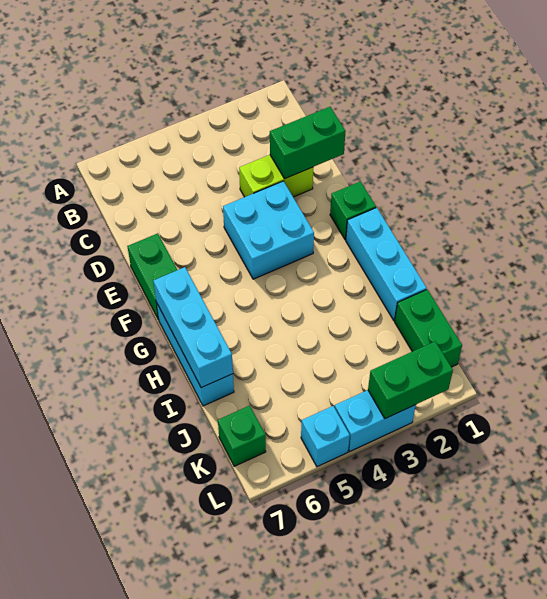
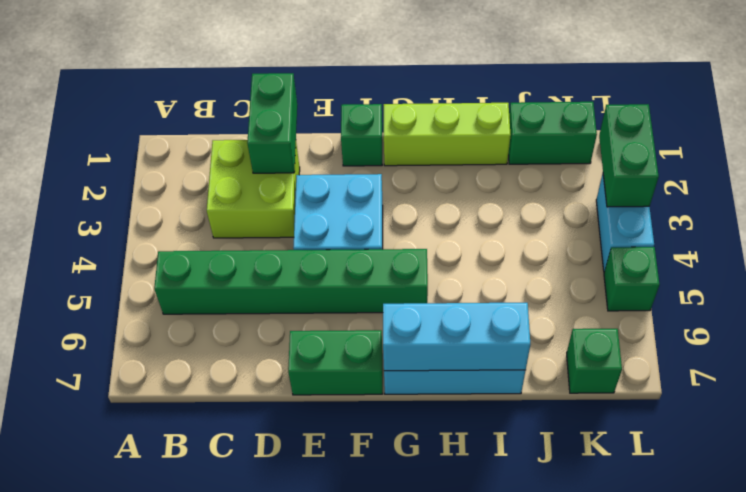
none -> green 1x6 brick [154,249,428,314]
lime 1x2 brick [239,155,313,197] -> lime 2x2 brick [207,140,300,238]
cyan 1x3 brick [346,208,427,321] -> lime 1x3 brick [384,103,511,166]
cyan 1x1 brick [301,406,350,467] -> green 1x1 brick [604,247,660,311]

